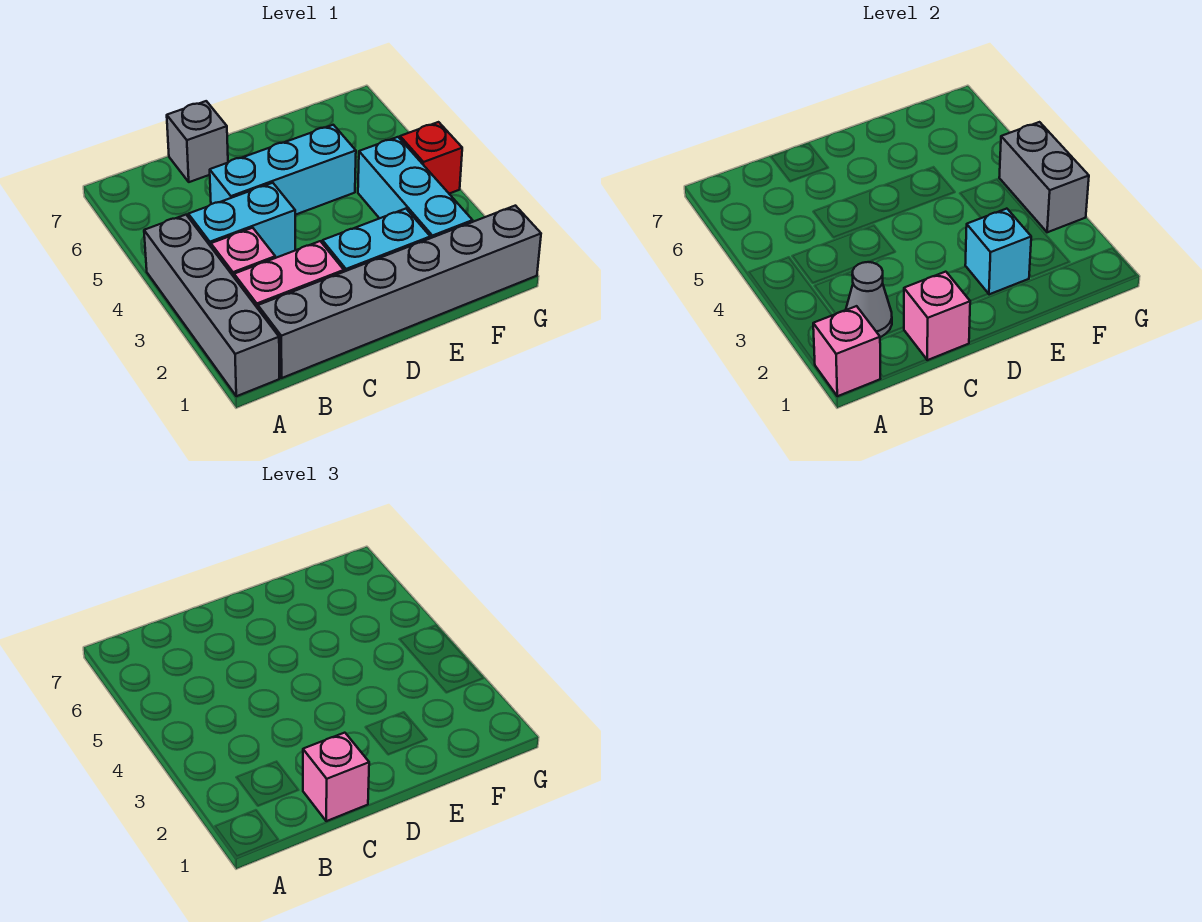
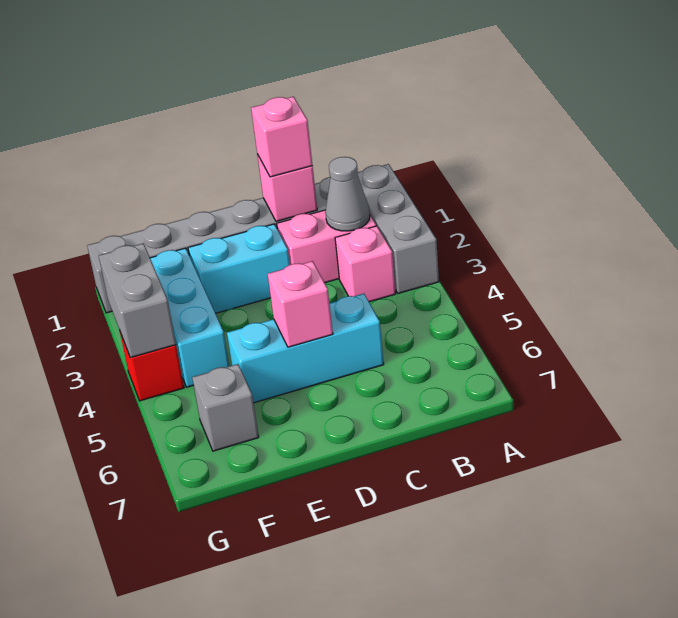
grey 1x4 brick [144,215,279,396] -> grey 1x3 brick [357,164,439,293]
pink 1x1 brick [813,306,880,396] -> pink 1x1 brick moved to [268,261,333,347]
cyan 1x2 brick [188,183,295,258] -> none
grey 1x1 brick [167,101,228,182] -> grey 1x1 brick moved to [192,364,259,451]
cyan 1x1 brick [965,209,1031,294] -> none

